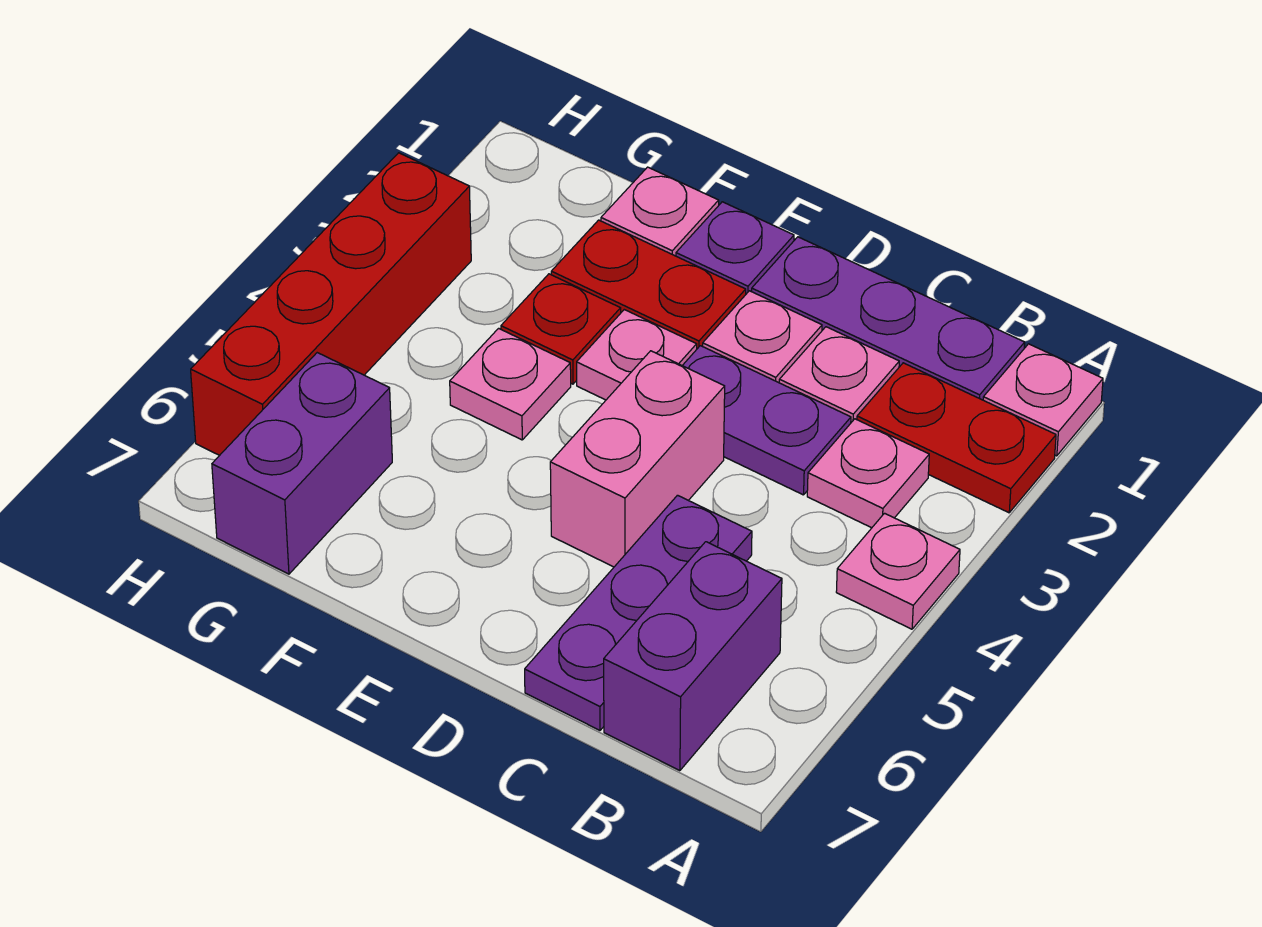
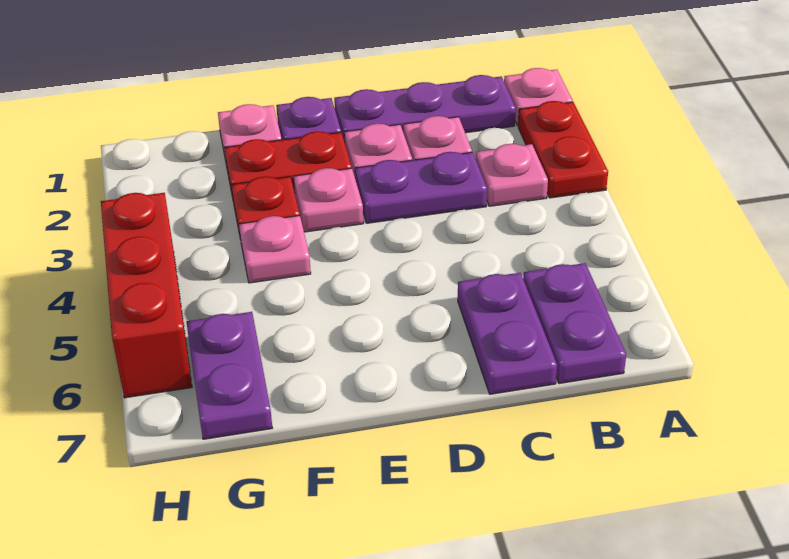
red 1x2 plate [857,363,1056,513] -> red 1x2 plate turned to [518,101,608,198]
pink 1x1 plate [836,513,960,629] -> none
purple 1x2 brick [604,542,782,771] -> purple 1x2 plate [523,263,626,384]
purple 1x3 plate [525,495,752,730] -> purple 1x2 plate [458,273,557,394]
pink 1x2 brick [550,351,725,567] -> none
purple 1x2 brick [212,353,392,574] -> purple 1x2 plate [186,312,272,439]
red 1x4 brick [191,153,471,455] -> red 1x3 brick [101,193,192,398]

